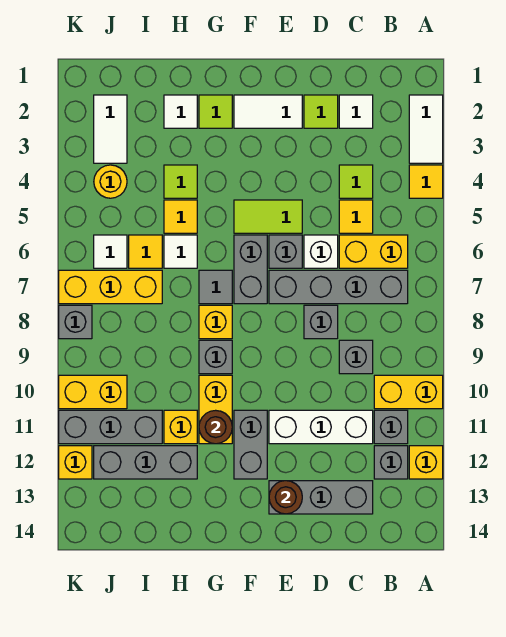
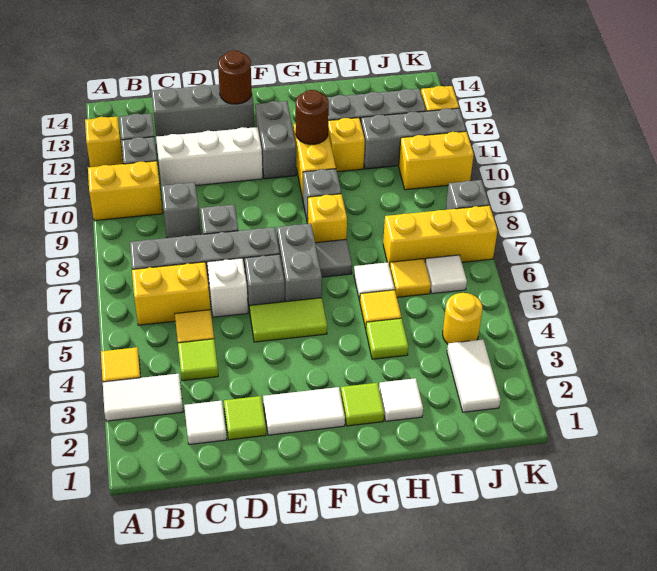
white 1x2 tile [409,95,443,163] -> white 1x2 tile turned to [103,374,183,421]

